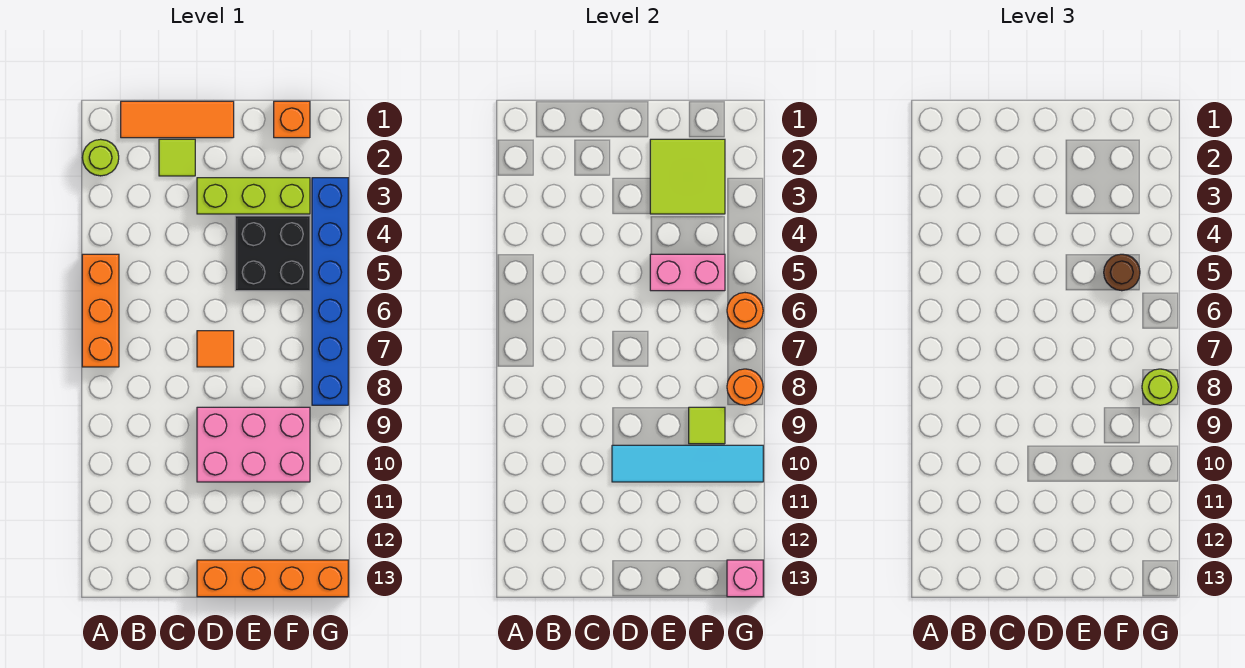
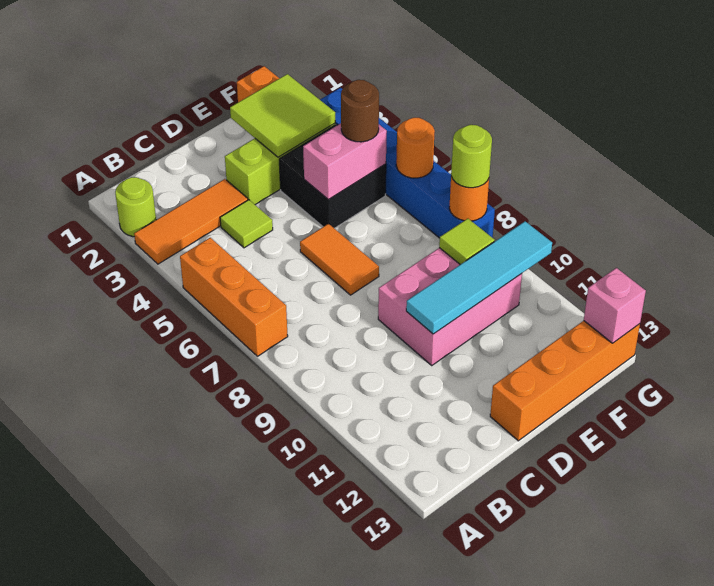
orange 1x3 tile [121,101,234,138] -> orange 1x3 tile moved to [134,179,248,264]
lime 1x1 tile [159,139,195,176] -> lime 1x1 tile moved to [220,200,273,248]
orange 1x1 tile [197,331,234,367] -> orange 1x2 tile [300,224,379,295]

